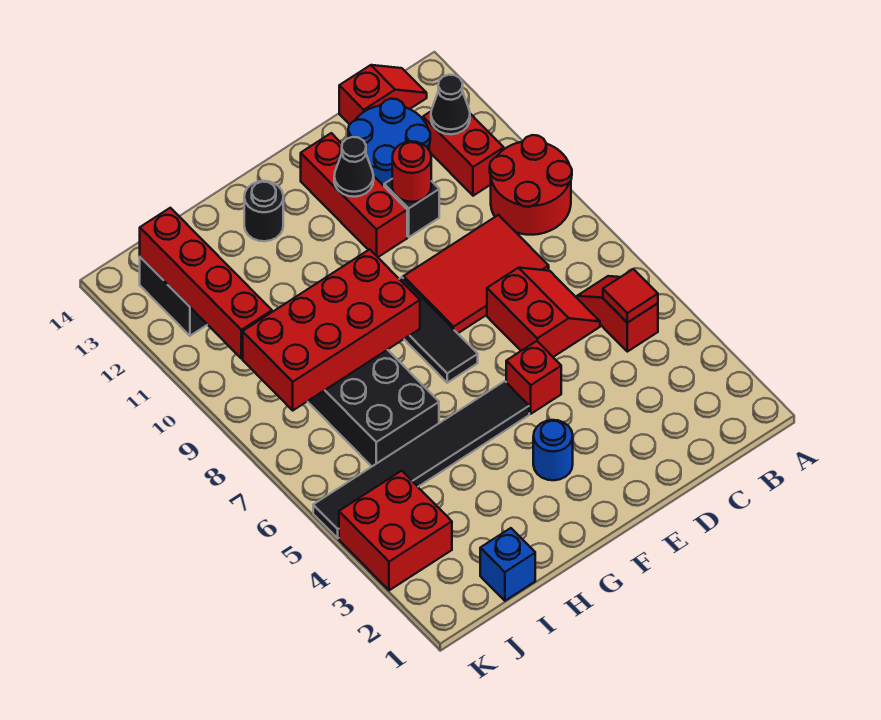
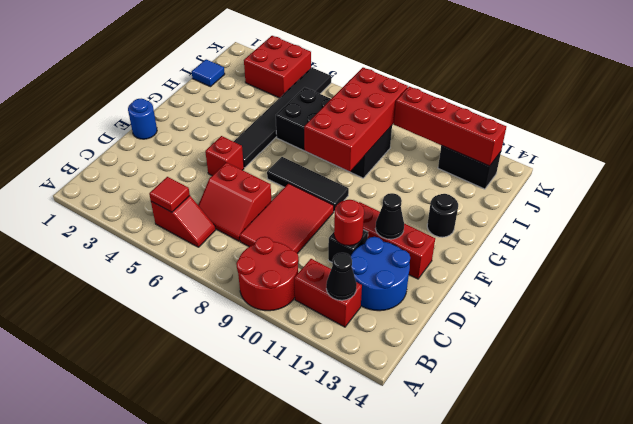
red 1x2 slope [339,65,427,124] -> none
blue 1x1 round brick [533,420,573,480] -> blue 1x1 round brick moved to [128,99,157,139]
blue 1x1 brick [480,528,535,601] -> blue 1x1 tile [192,59,225,87]

